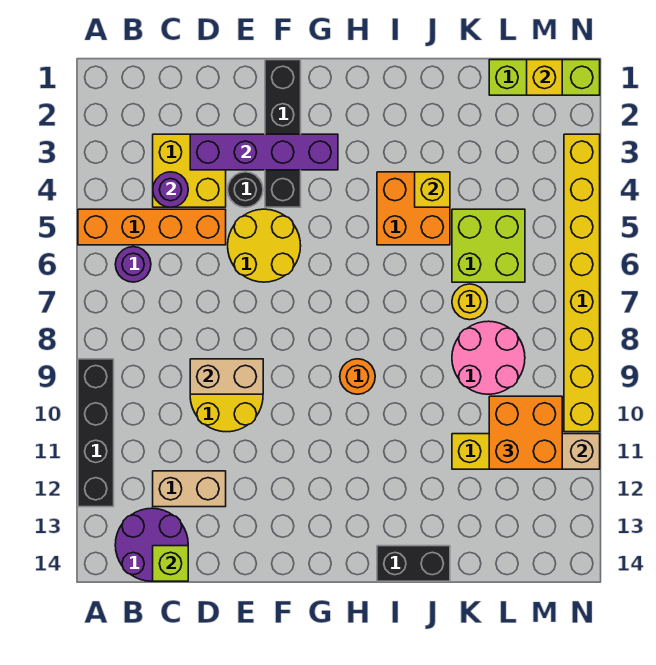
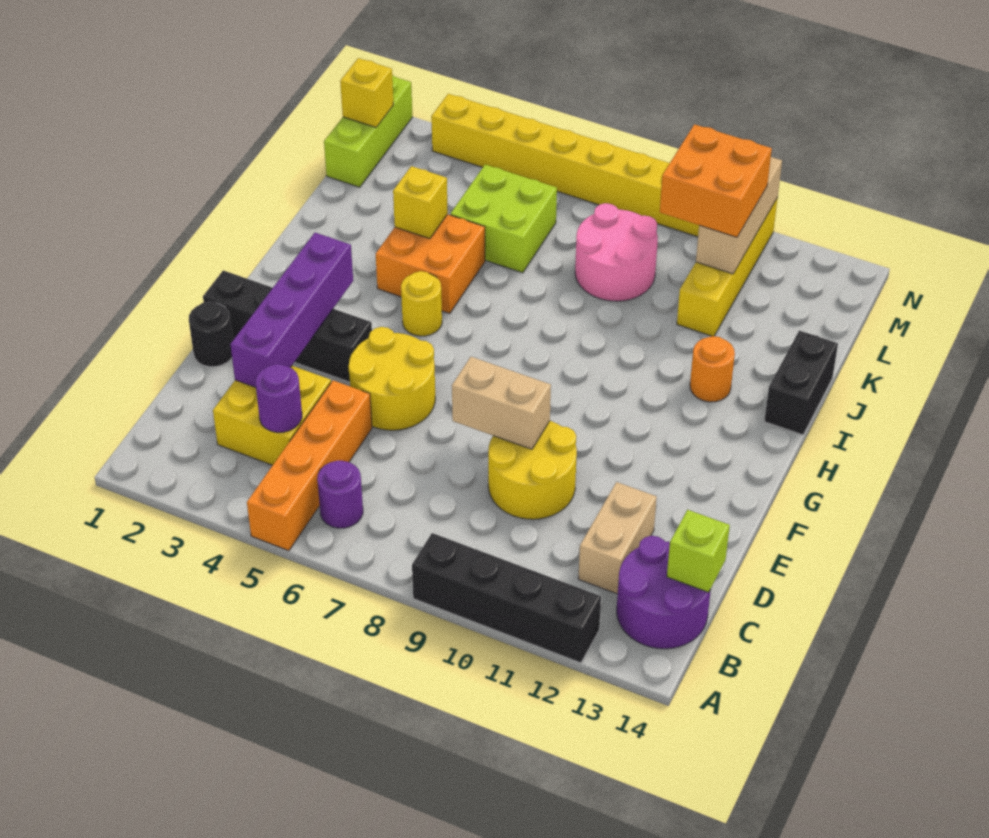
tan 1x2 brick [190,359,263,394] -> tan 1x2 brick turned to [452,357,551,449]
black 1x1 round brick [228,172,263,207] -> black 1x1 round brick moved to [189,302,233,367]
orange 1x1 round brick [340,359,375,394] -> orange 1x1 round brick moved to [690,336,735,402]
yellow 1x1 round brick [452,284,487,320] -> yellow 1x1 round brick moved to [401,271,442,336]

